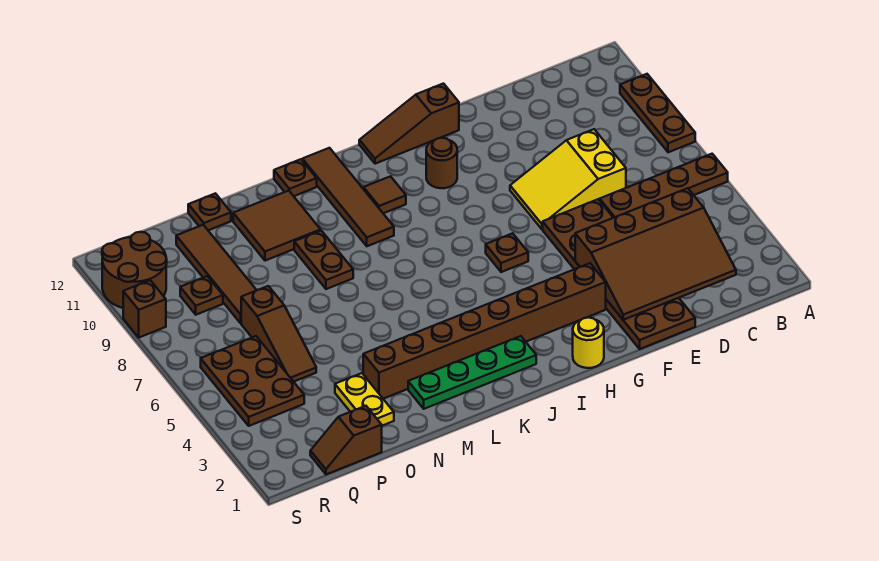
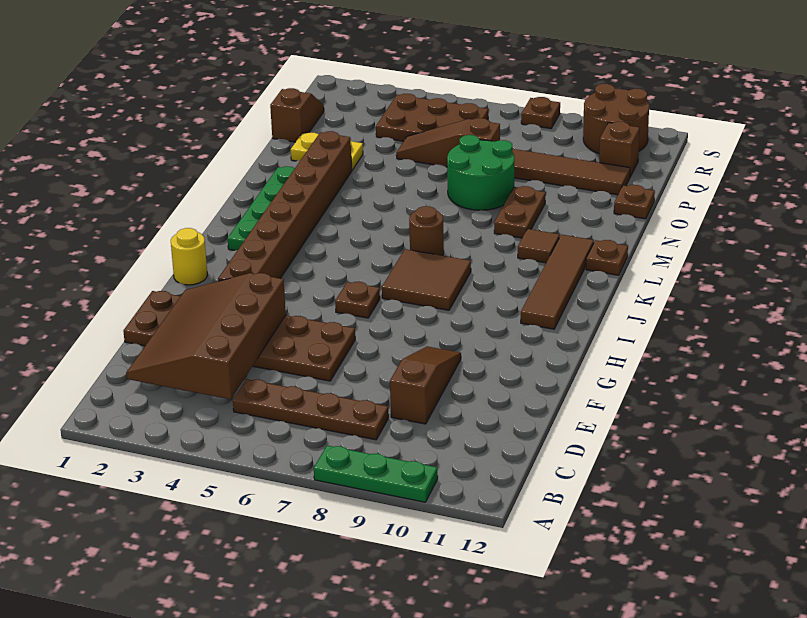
brown 1x4 plate [600,154,728,218] -> brown 1x4 plate turned to [233,379,389,440]
brown 1x3 plate [620,74,695,152] -> green 1x3 plate [314,446,438,502]
yellow 2x3 slope [510,129,626,229] -> none
brown 1x3 slope [359,84,459,164] -> brown 1x3 slope moved to [390,346,461,424]
brown 1x1 round brick [426,138,457,188] -> brown 1x1 round brick moved to [409,206,444,256]
brown 1x1 tile [364,176,406,213] -> brown 1x1 tile moved to [518,229,560,263]
brown 1x4 tile [302,148,394,246] -> brown 1x4 tile turned to [521,234,594,329]
brown 1x2 plate [294,231,353,289] -> brown 1x2 plate turned to [494,186,546,238]
brown 2x2 tile [233,191,321,261] -> brown 2x2 tile moved to [382,249,471,310]
none -> green 2x2 round brick [447,135,514,210]
brown 1x1 plate [180,276,223,315] -> brown 1x1 plate moved to [521,97,560,129]
brown 1x1 brick [123,280,166,337] -> brown 1x1 brick moved to [599,122,639,177]

